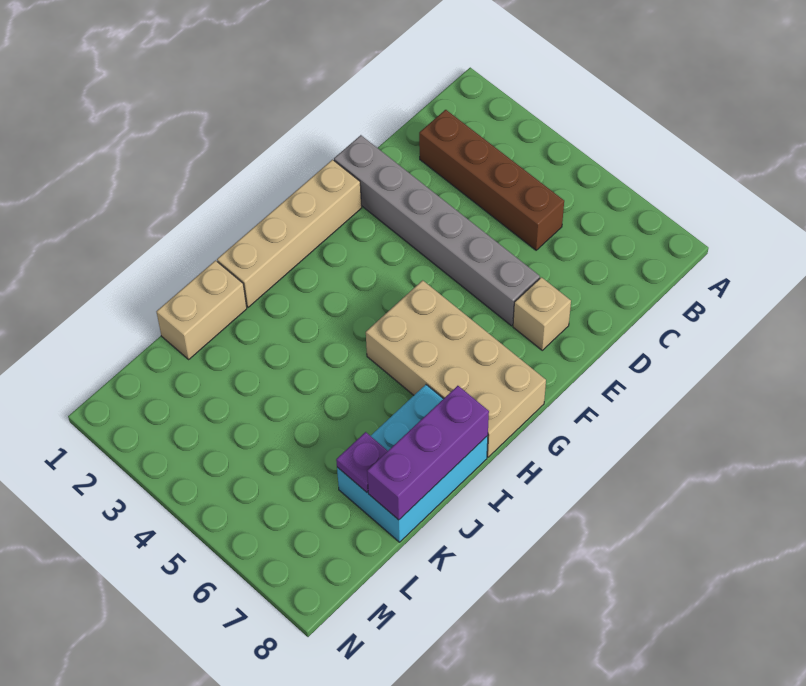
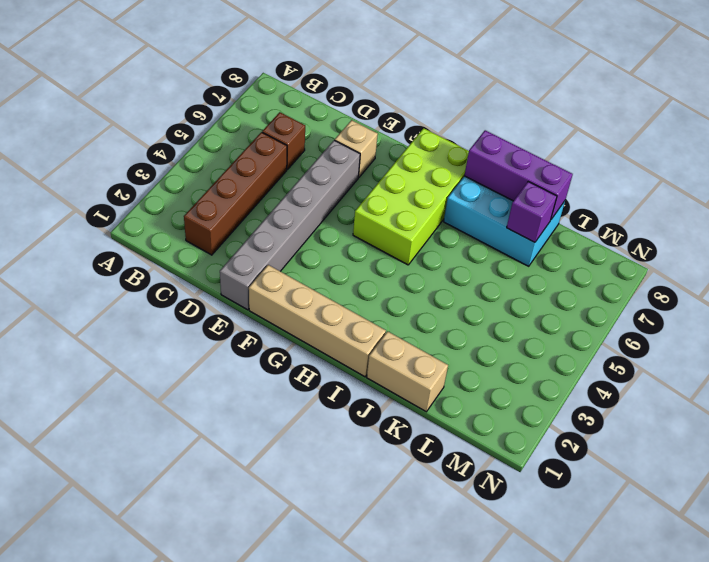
none -> brown 1x1 brick [262,112,305,169]
tan 2x4 brick [366,280,546,457] -> lime 2x4 brick [353,128,469,265]
purple 1x1 plate [336,432,388,492] -> purple 1x1 brick [507,182,557,242]

